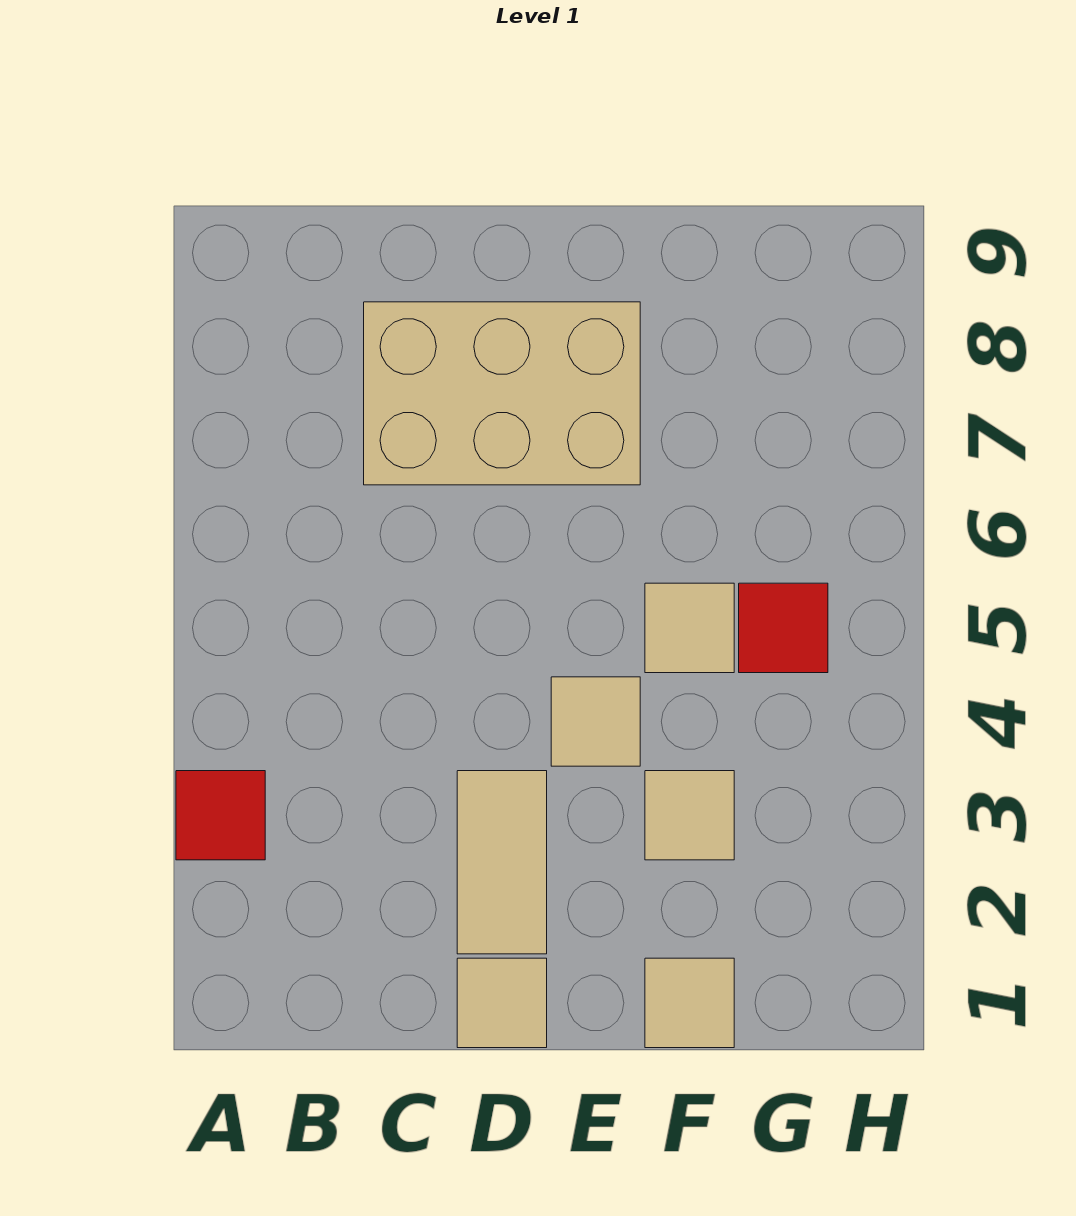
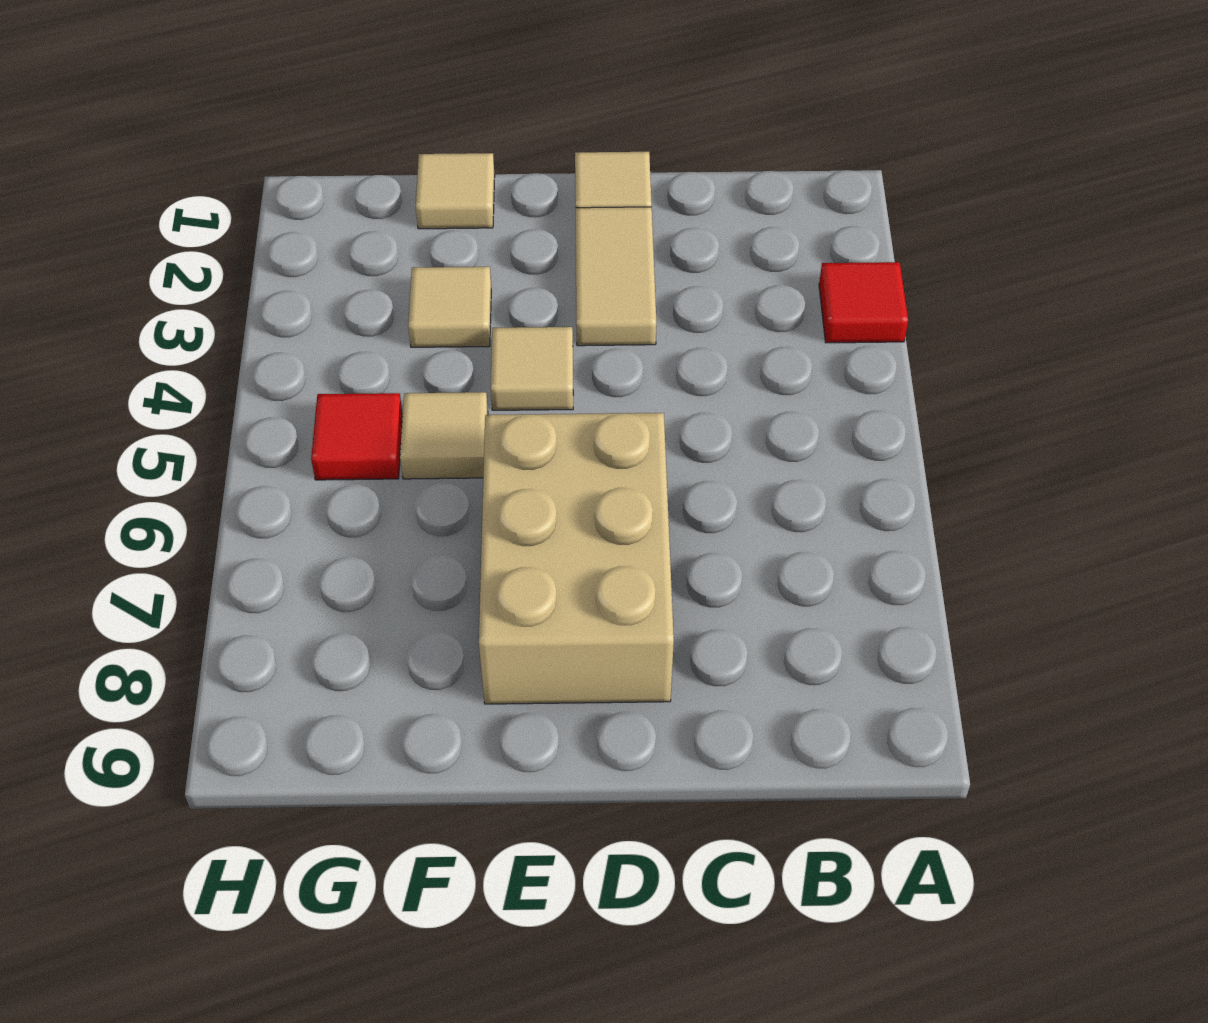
tan 2x3 brick [364,302,640,485] -> tan 2x3 brick turned to [479,413,674,704]

